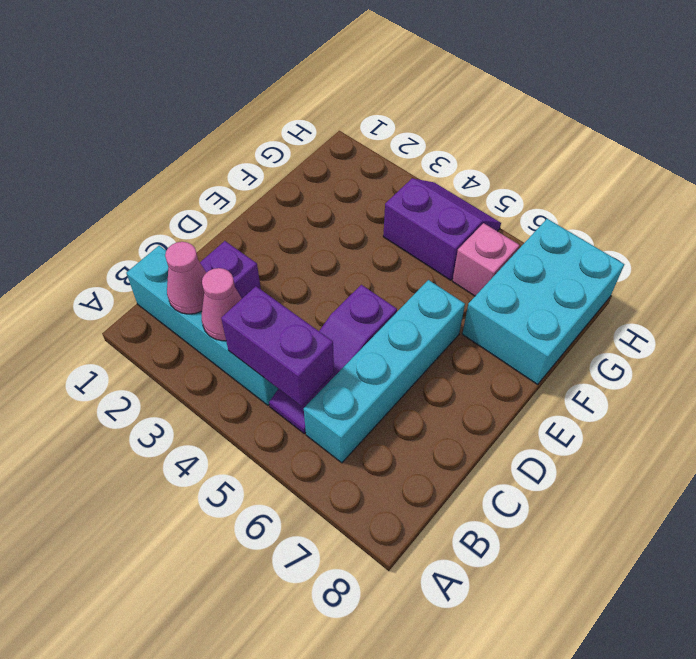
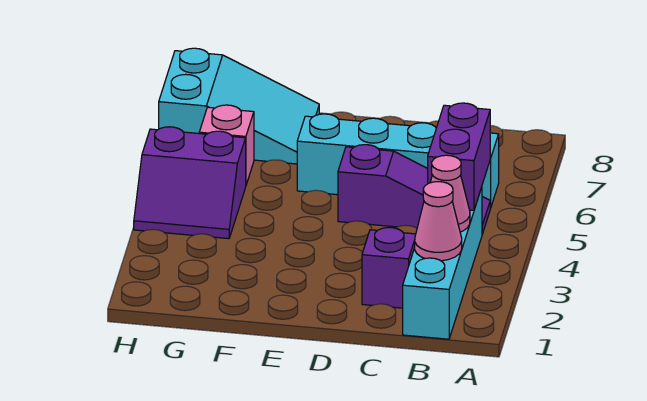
cyan 2x3 brick [462,219,624,384] -> cyan 2x3 slope [159,48,319,164]
purple 2x2 slope [383,178,501,280] -> purple 2x2 slope turned to [134,127,246,239]

